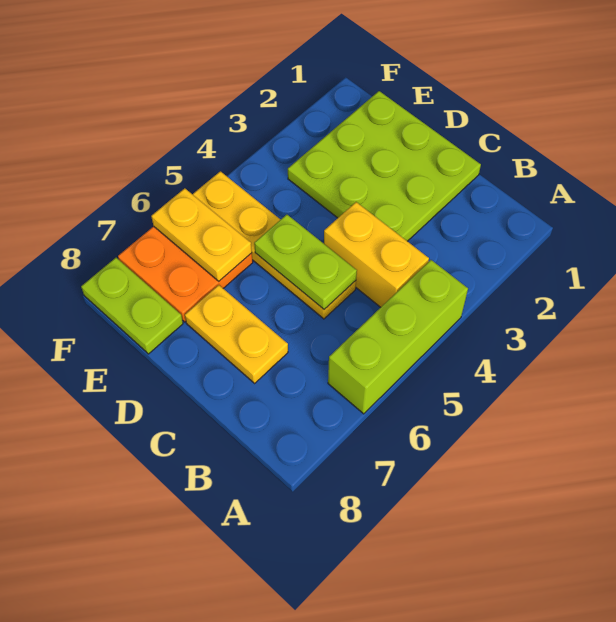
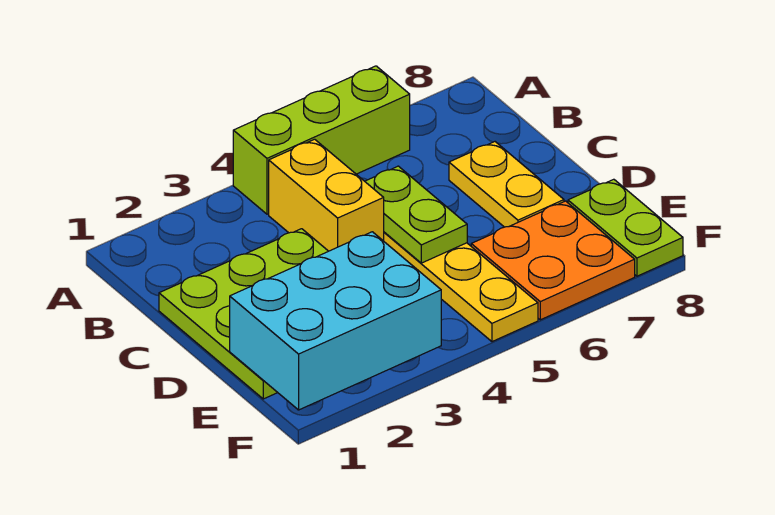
none -> cyan 2x3 brick [230,232,441,410]
yellow 1x2 plate [151,188,252,281] -> none

